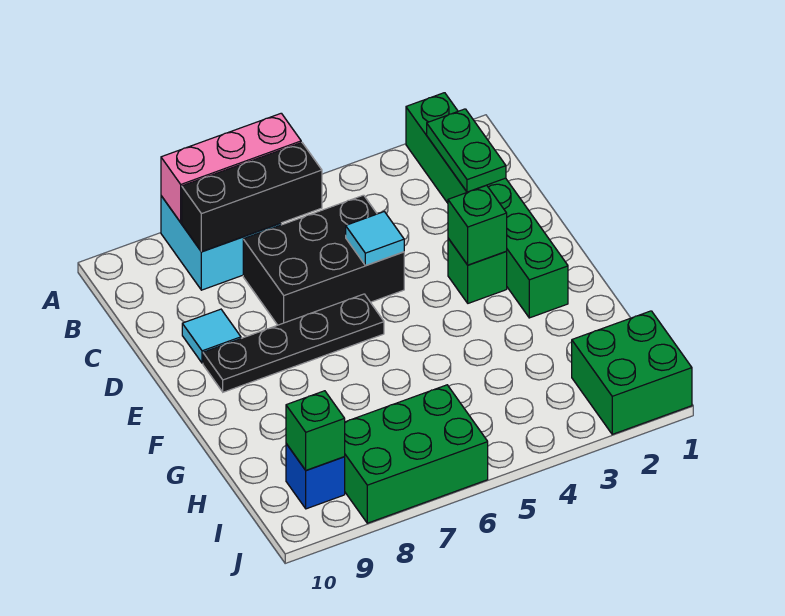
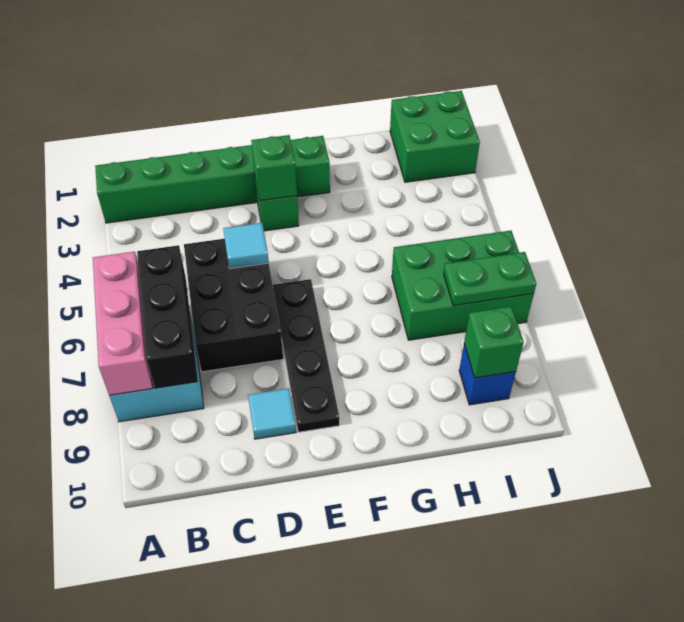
green 1x2 plate [427,109,506,192] -> green 1x2 plate moved to [444,252,536,306]
green 2x3 brick [345,385,488,523] -> green 2x3 brick turned to [392,231,534,340]

